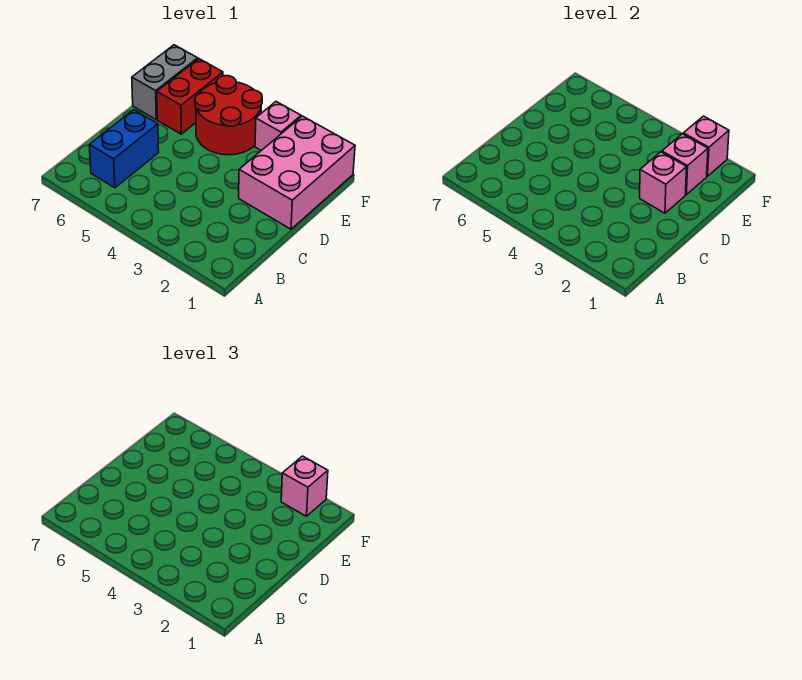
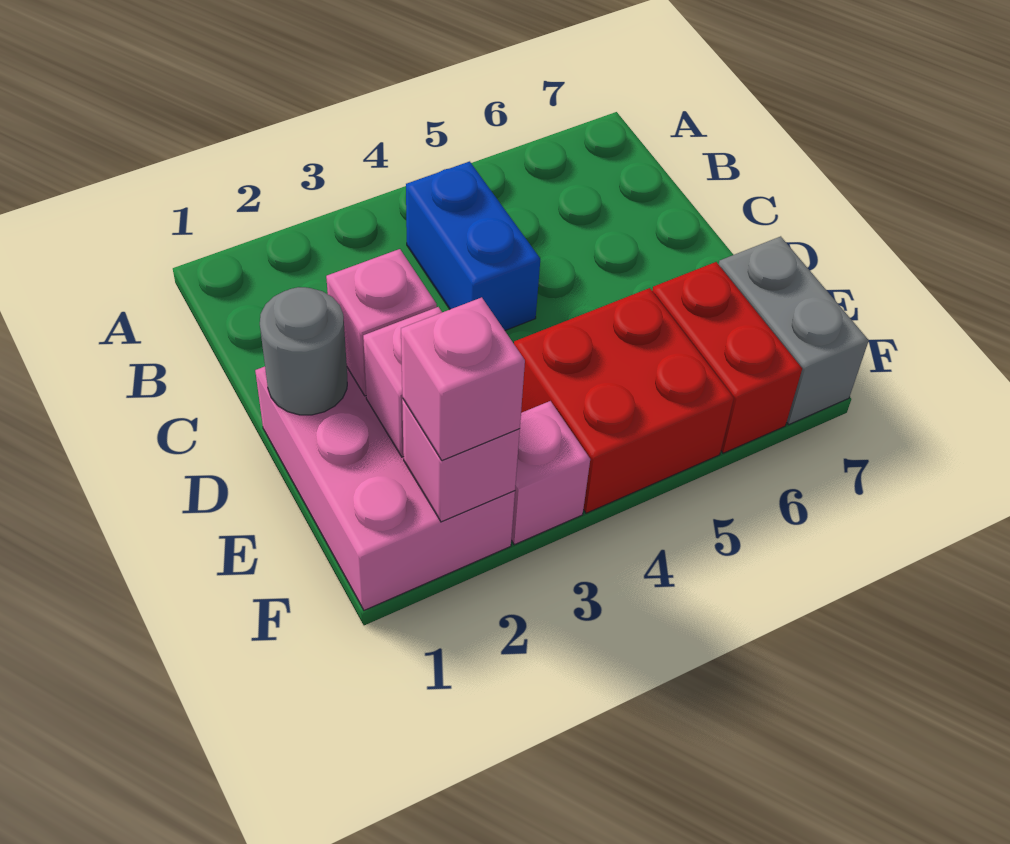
blue 1x2 brick [89,110,159,188] -> blue 1x2 brick moved to [406,161,540,330]
none -> grey 1x1 round brick [260,287,347,415]
red 2x2 round brick [195,76,262,155] -> red 2x2 brick [514,288,734,513]

